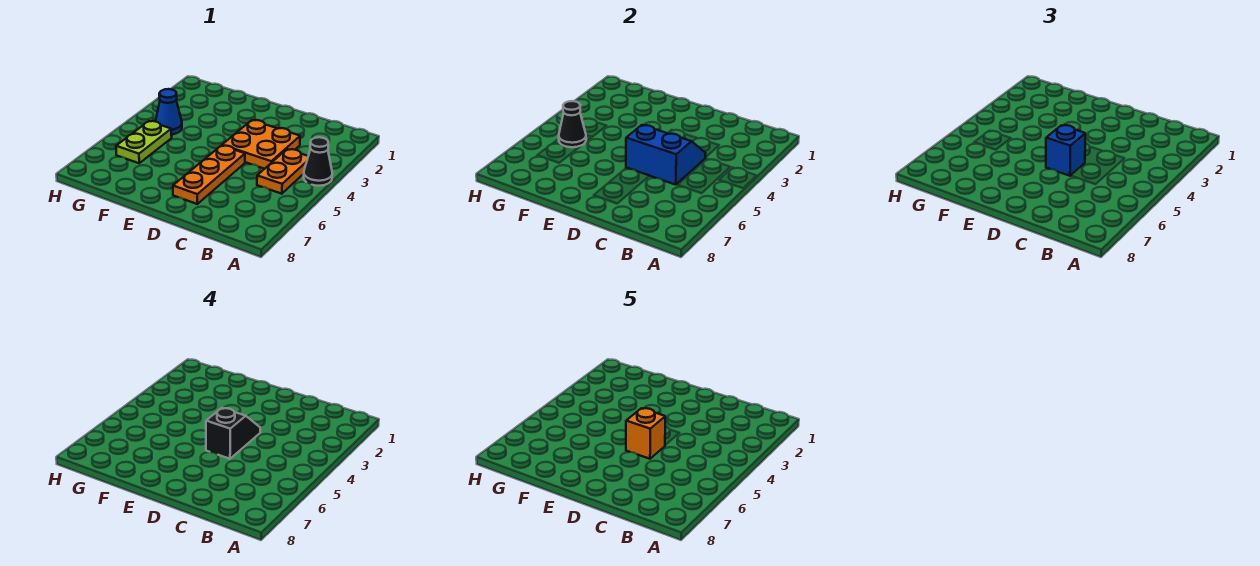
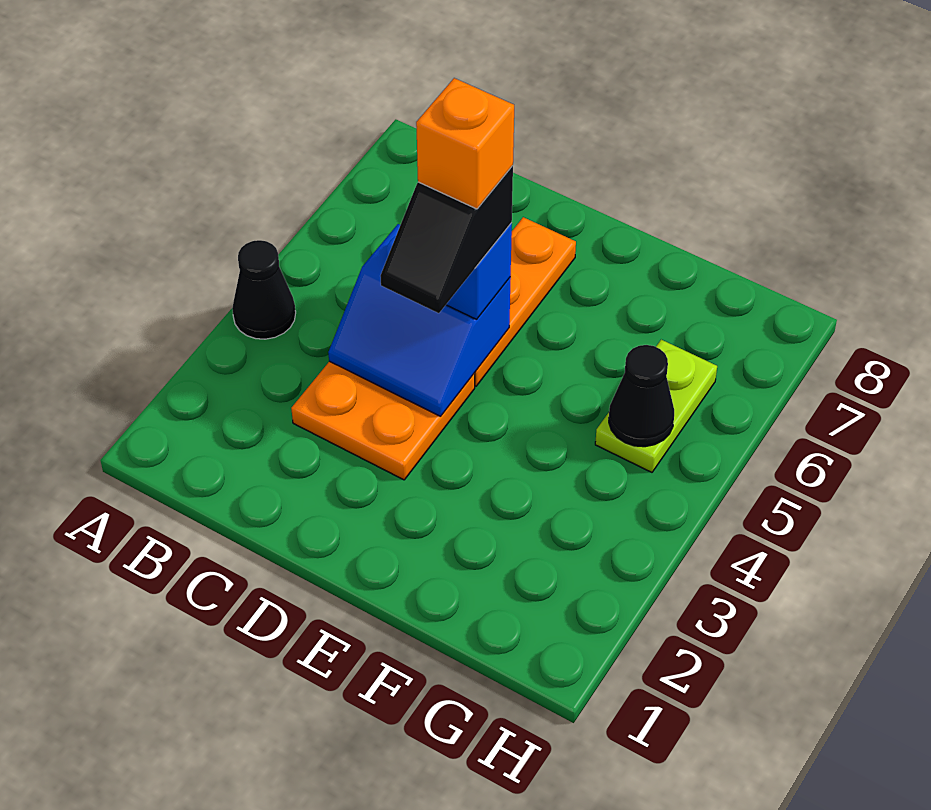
orange 1x2 plate [257,149,308,194] -> none
blue 1x1 cone [155,89,182,135] -> none

